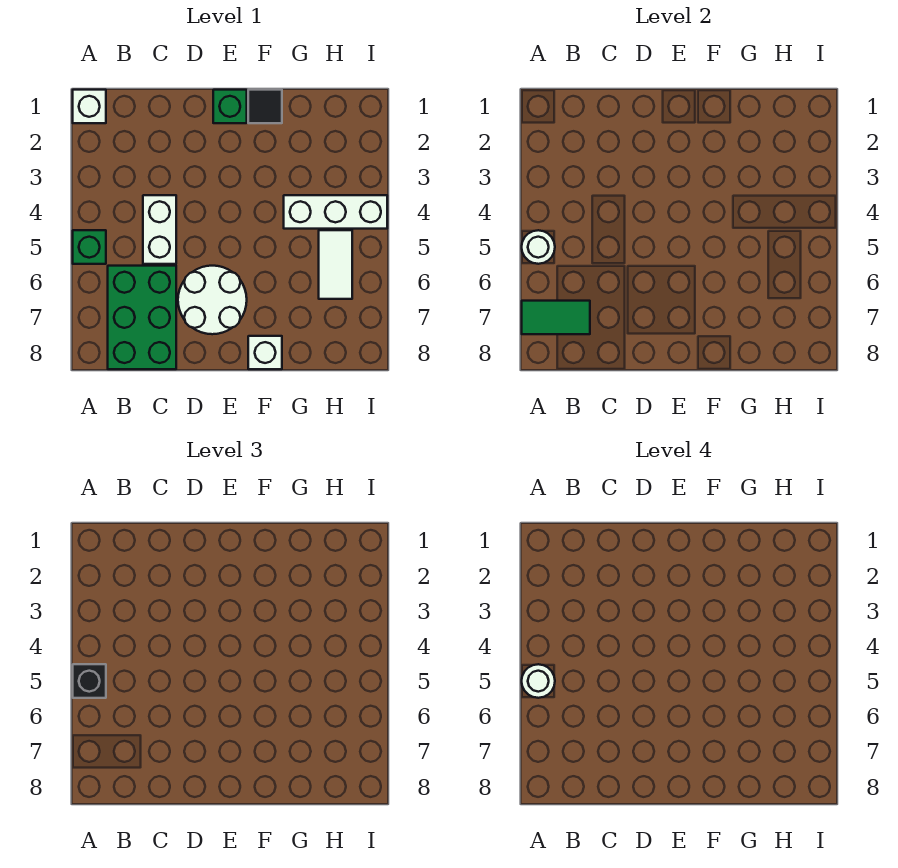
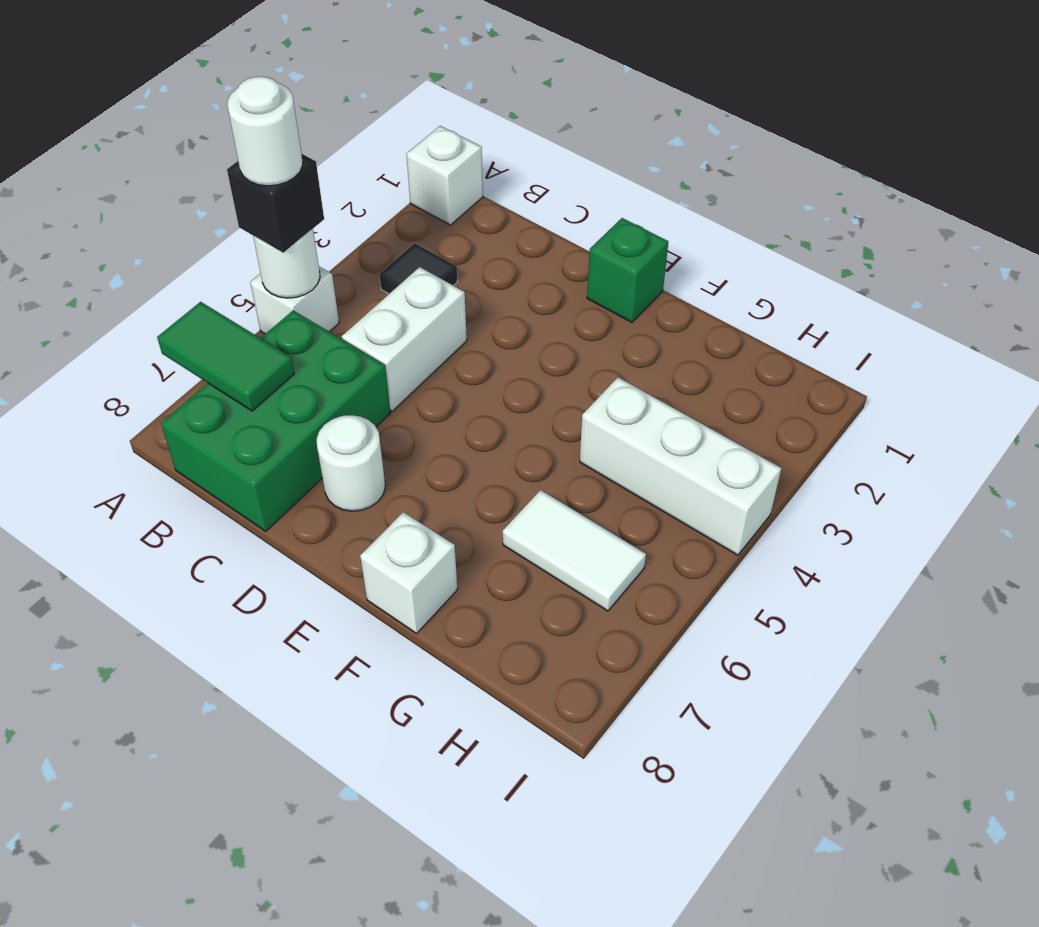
green 1x1 brick [73,230,106,264] -> white 1x1 brick [250,267,339,334]
white 2x2 round brick [178,266,247,334] -> white 1x1 round brick [317,415,385,511]
black 1x1 tile [248,90,282,123] -> black 1x1 tile moved to [380,243,458,294]
white 1x2 tile [319,230,352,299] -> white 1x2 tile turned to [503,490,646,611]

